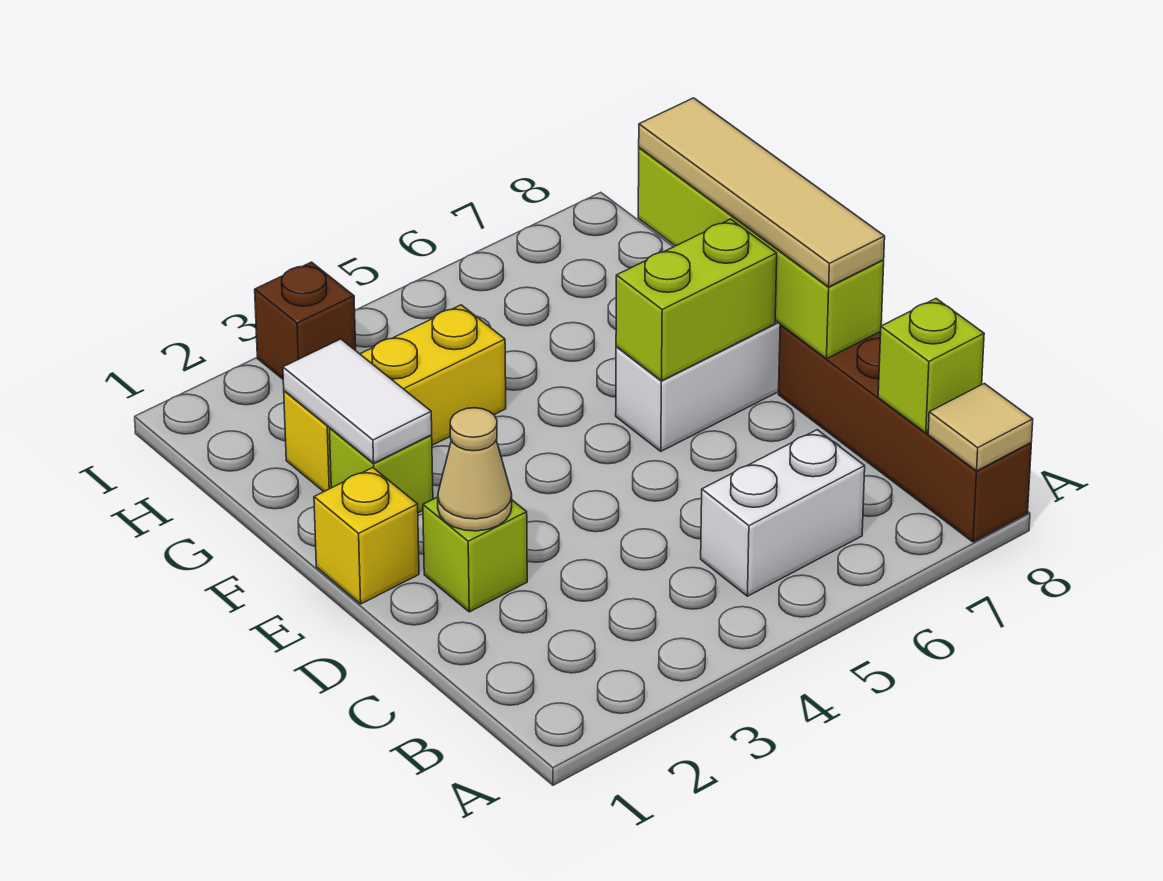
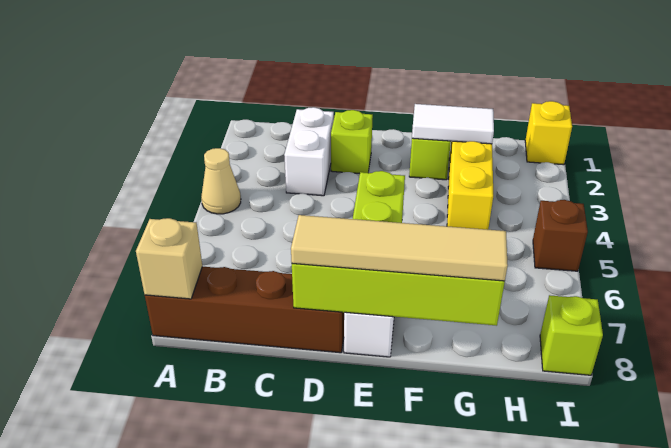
tan 1x1 tile [928,383,1033,471] -> tan 1x1 brick [136,218,202,299]
white 1x2 brick [701,430,865,596] -> white 1x2 brick moved to [284,107,334,196]
lime 1x1 brick [878,299,984,433] -> lime 1x1 brick moved to [540,295,603,375]
tan 1x1 cone [438,408,512,531] -> tan 1x1 cone moved to [201,148,241,214]
yellow 1x1 brick [314,468,419,604] -> yellow 1x1 brick moved to [525,101,572,165]
brown 1x1 brick [255,262,356,379] -> brown 1x1 brick moved to [533,200,588,271]

